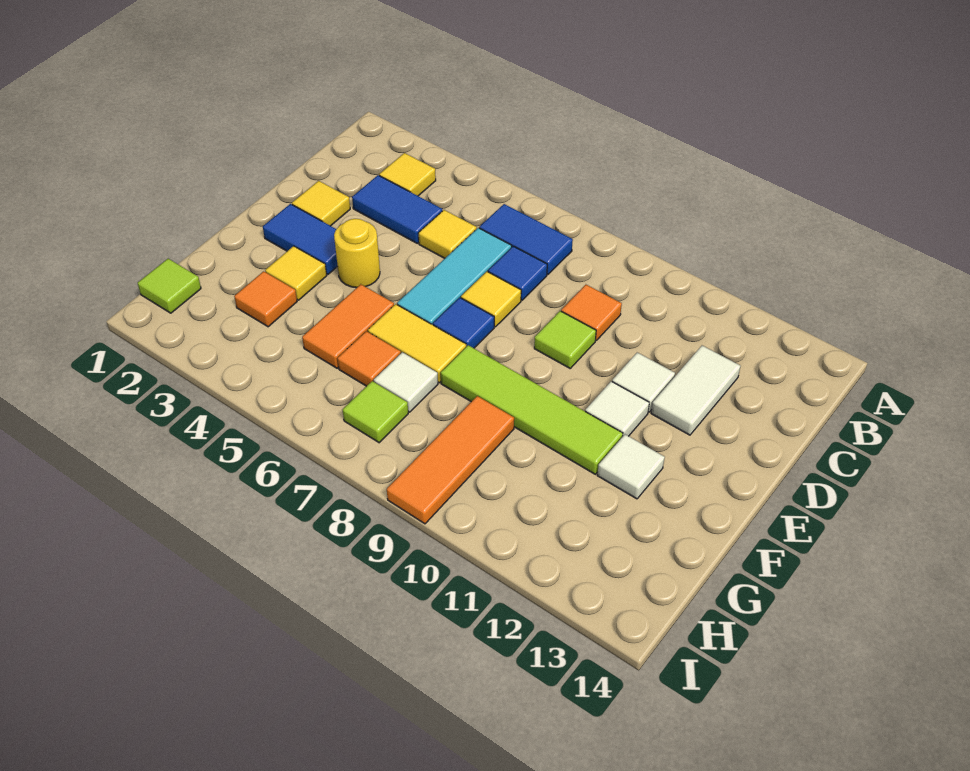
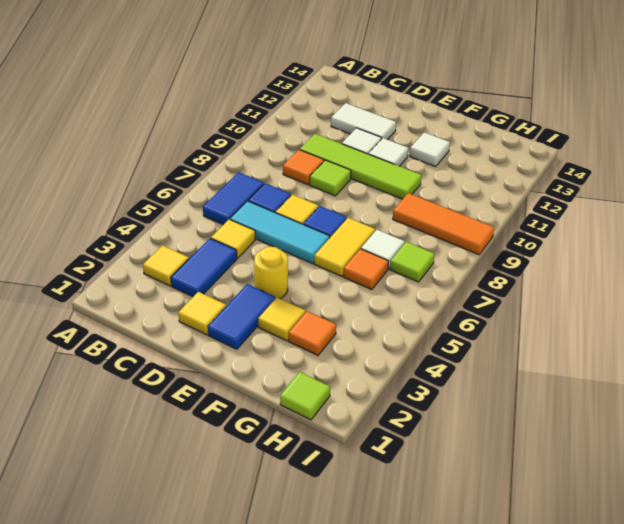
orange 1x2 tile [302,284,394,368] -> none
lime 1x4 tile [441,345,623,474] -> lime 1x4 tile turned to [299,134,422,199]

